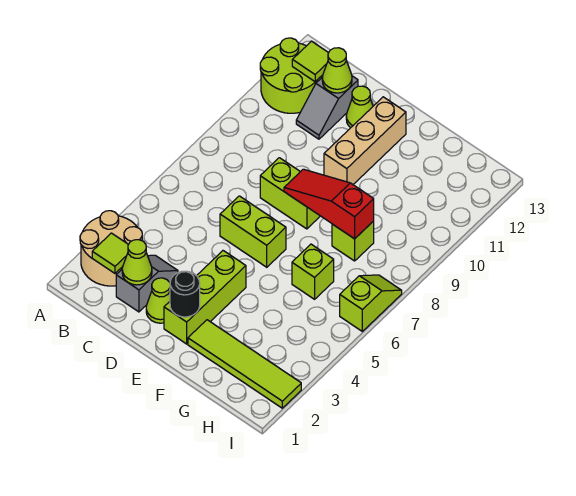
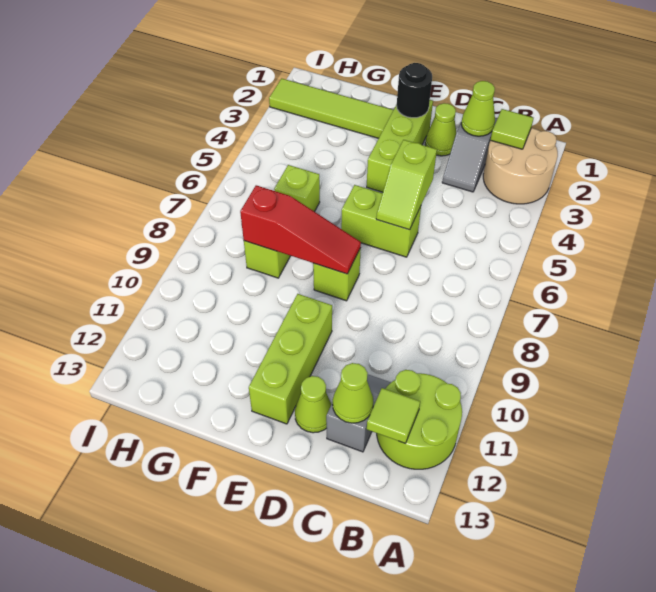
lime 1x2 brick [260,158,320,229] -> lime 1x1 brick [313,248,361,301]
tan 1x3 brick [324,97,406,184] -> lime 1x3 brick [249,294,332,424]
lime 1x2 slope [340,275,402,331] -> lime 1x2 slope moved to [376,140,437,230]

